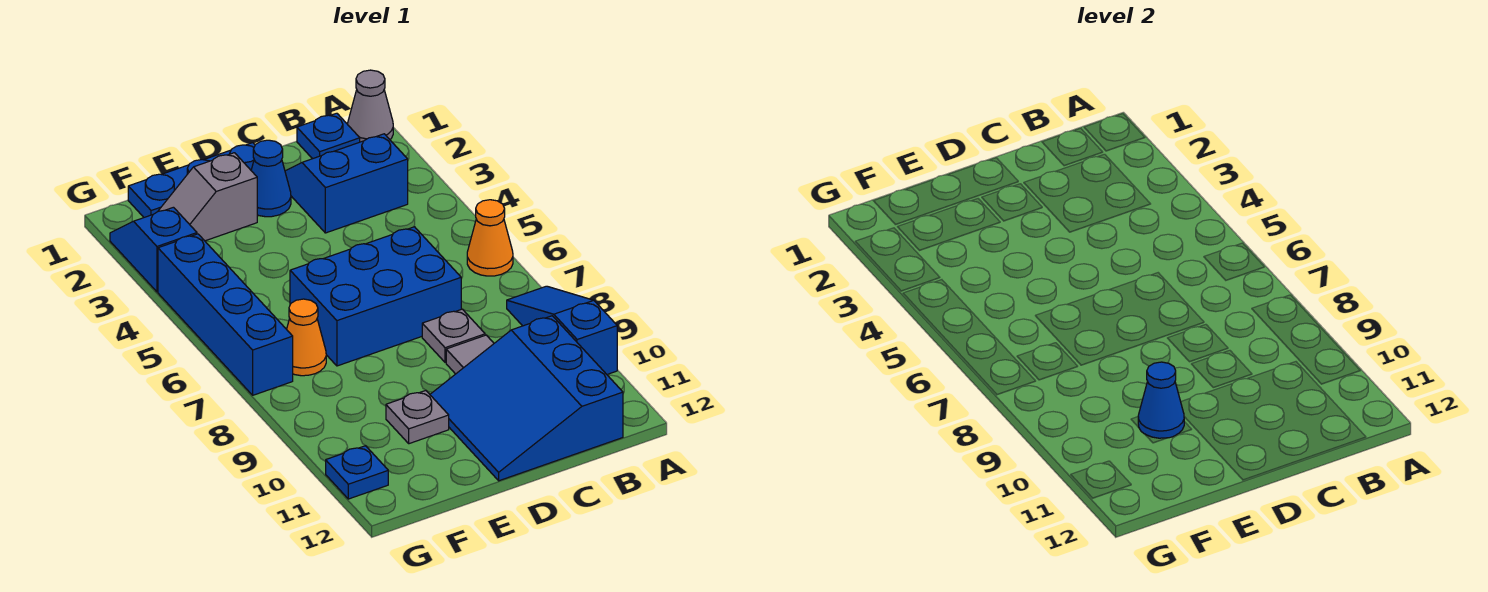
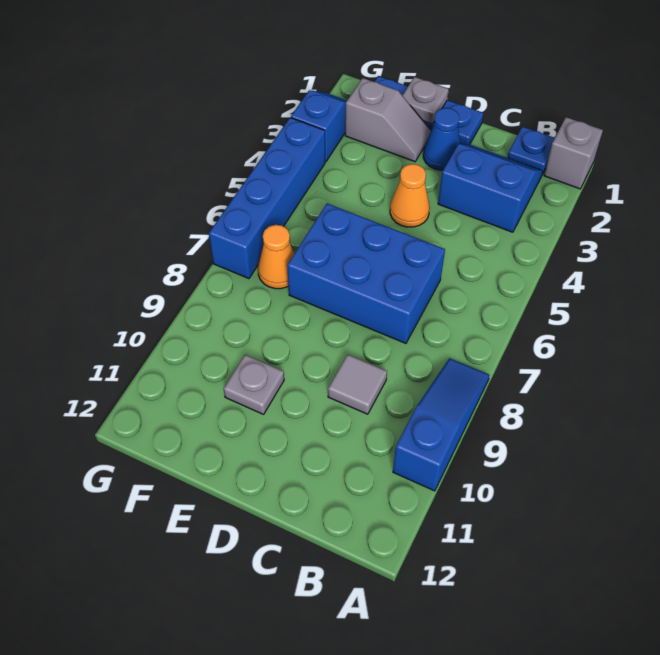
grey 1x1 cone [348,70,393,142] -> grey 1x1 brick [544,117,603,189]
orange 1x1 cone [467,200,513,276] -> orange 1x1 cone moved to [390,164,430,227]
blue 3x3 slope [430,316,623,481] -> none
grey 1x1 plate [422,309,485,362] -> grey 1x1 plate moved to [402,77,449,124]
grey 1x2 slope [159,153,257,241] -> grey 1x2 slope turned to [345,78,431,162]
blue 1x1 cone [1138,362,1184,438] -> none
blue 1x1 plate [326,446,388,499] -> none

